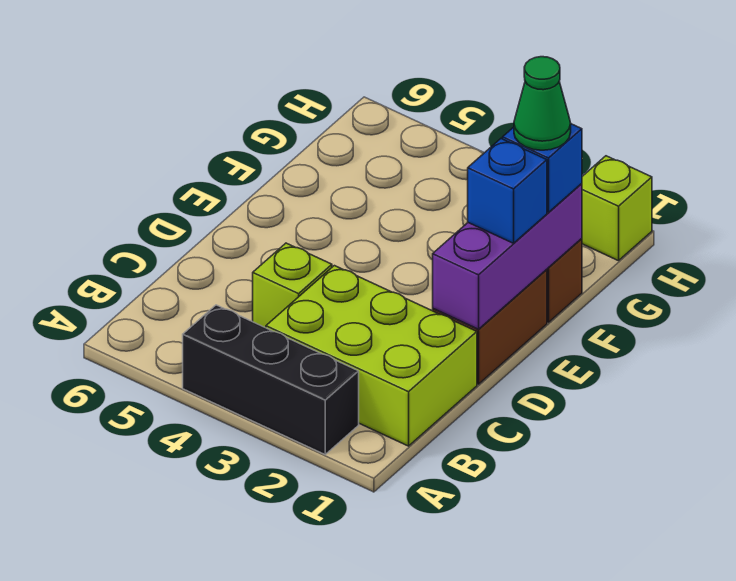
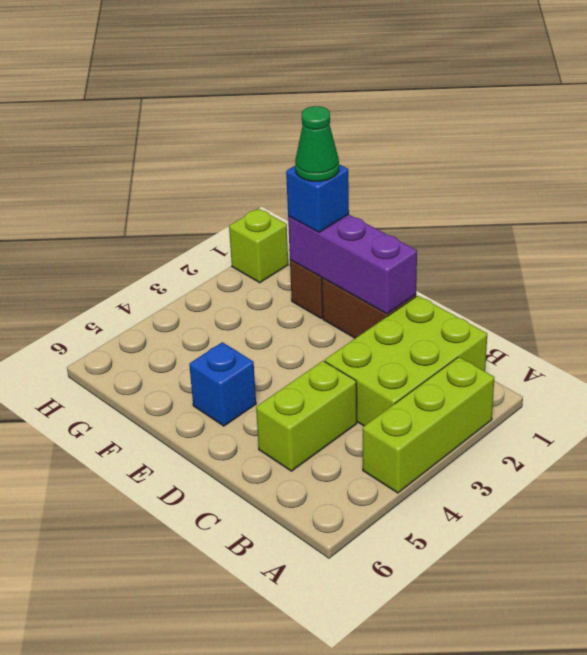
black 1x3 brick [183,305,359,454] -> lime 1x3 brick [363,357,494,493]
lime 1x1 brick [253,243,332,328] -> lime 1x2 brick [256,361,357,471]
blue 1x1 brick [468,139,547,243] -> blue 1x1 brick moved to [189,342,256,426]

